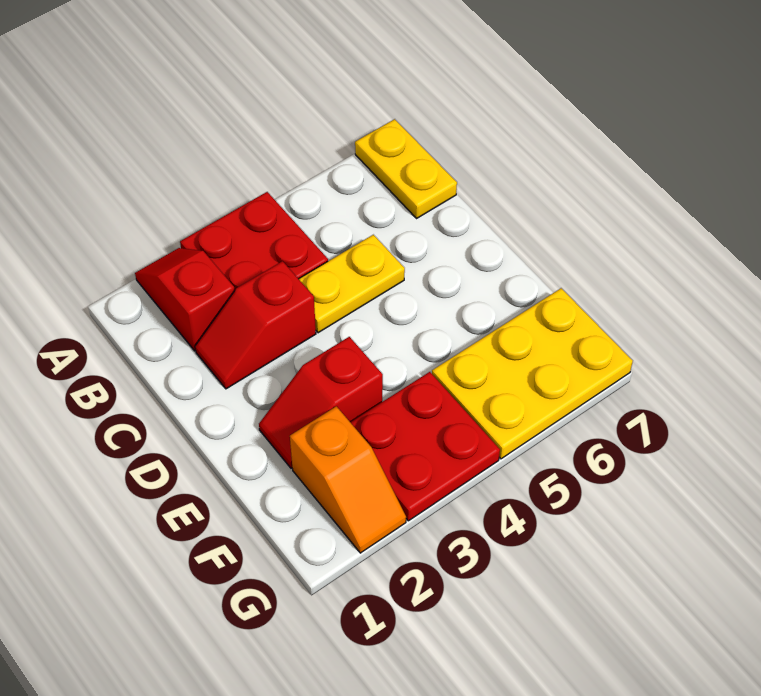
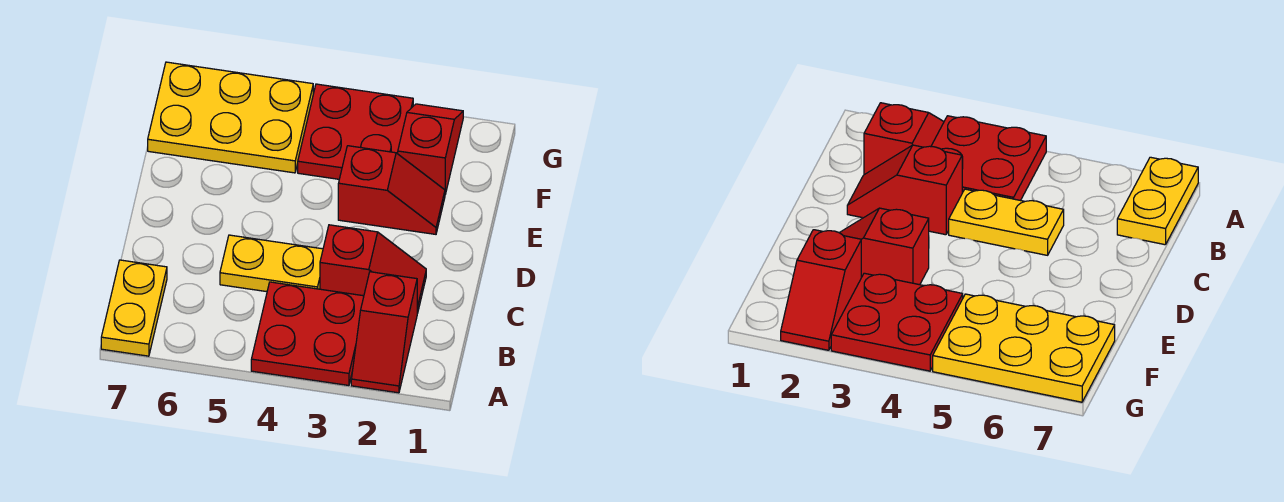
orange 1x2 slope [290,406,406,553] -> red 1x2 slope [398,104,463,194]

